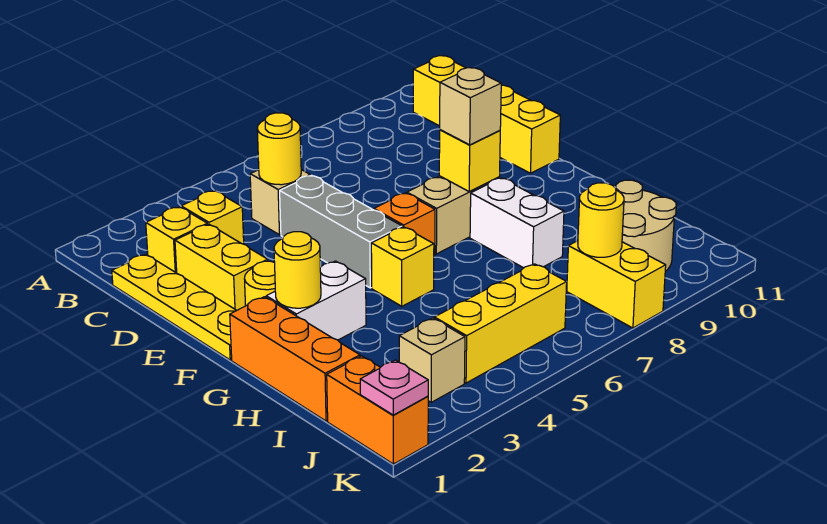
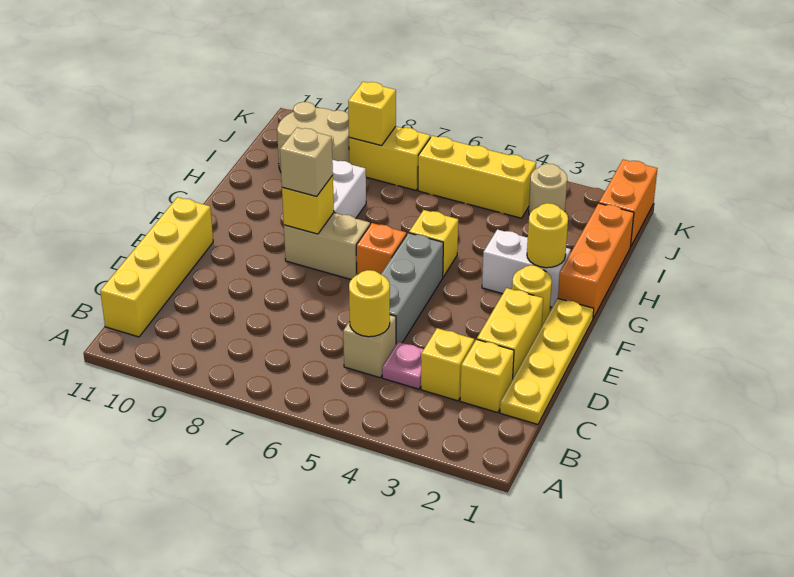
tan 1x1 brick [399,318,465,402] -> tan 1x1 round brick [529,164,567,215]
yellow 1x2 brick [567,241,666,328] -> yellow 1x2 brick turned to [349,127,430,190]
yellow 1x1 round brick [578,183,624,257] -> yellow 1x1 brick [348,82,396,146]
pink 1x1 plate [360,360,428,415] -> pink 1x1 plate moved to [382,342,424,389]

